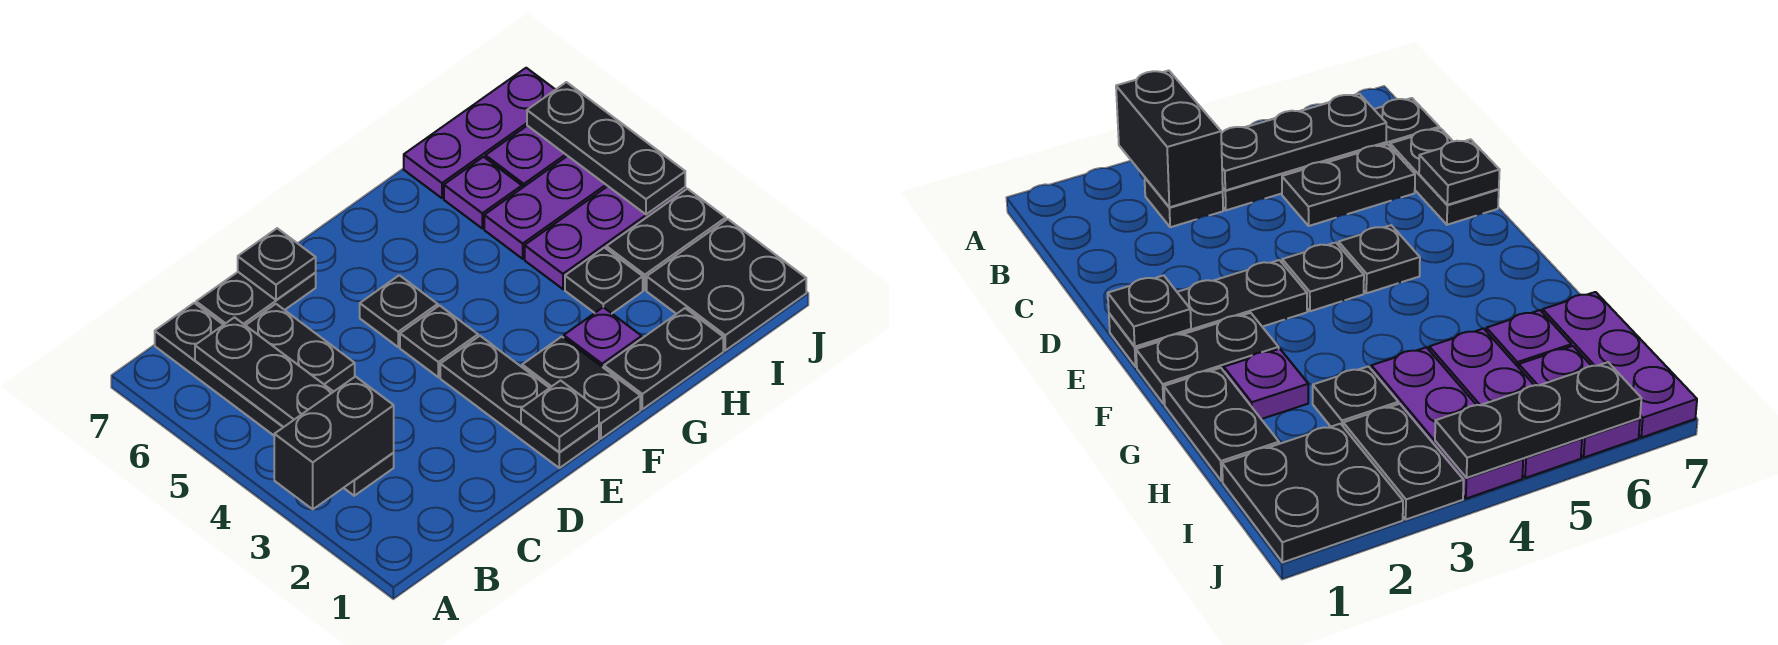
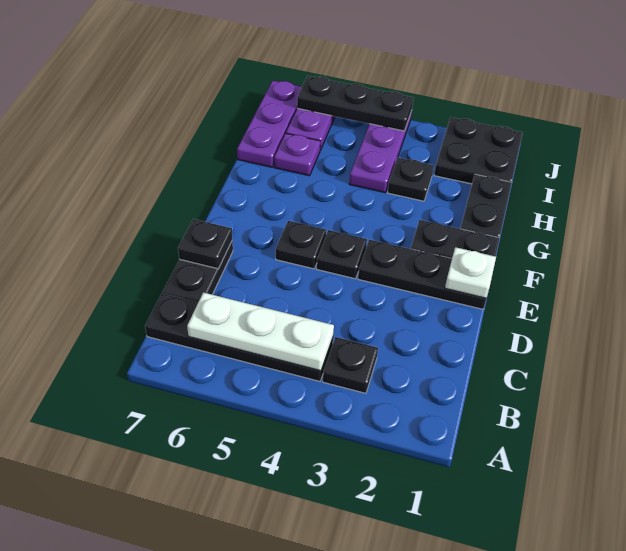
black 1x2 brick [274,377,394,509] -> none
black 1x3 plate [195,317,333,427] -> white 1x3 plate [187,292,334,371]
black 1x2 plate [246,304,355,392] -> none
black 1x1 plate [521,381,599,452] -> white 1x1 plate [445,247,496,298]
purple 1x1 plate [564,307,642,368] -> none
purple 1x3 plate [484,156,607,259] -> none
black 1x2 plate [606,189,726,290] -> none

